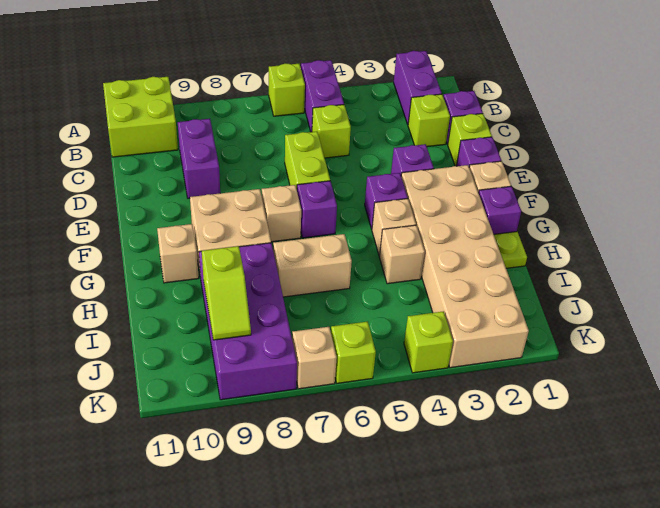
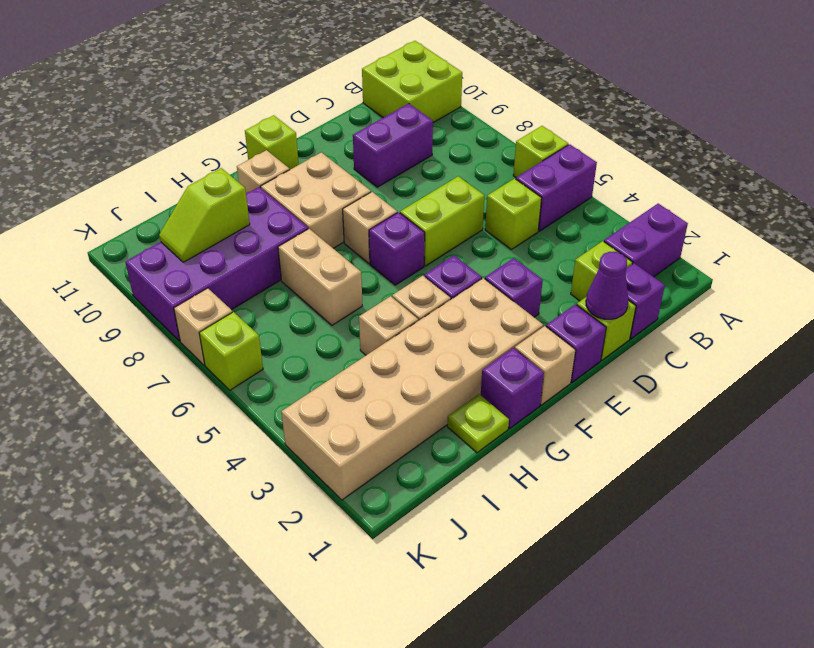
none -> purple 1x1 cone [586,252,628,319]
lime 1x1 brick [404,311,453,373] -> lime 1x1 brick moved to [245,115,299,169]

